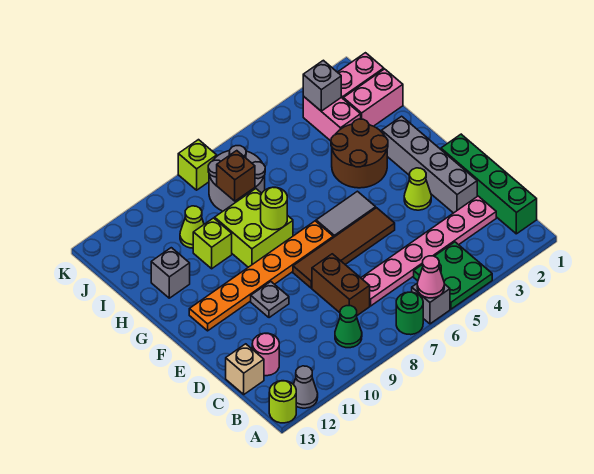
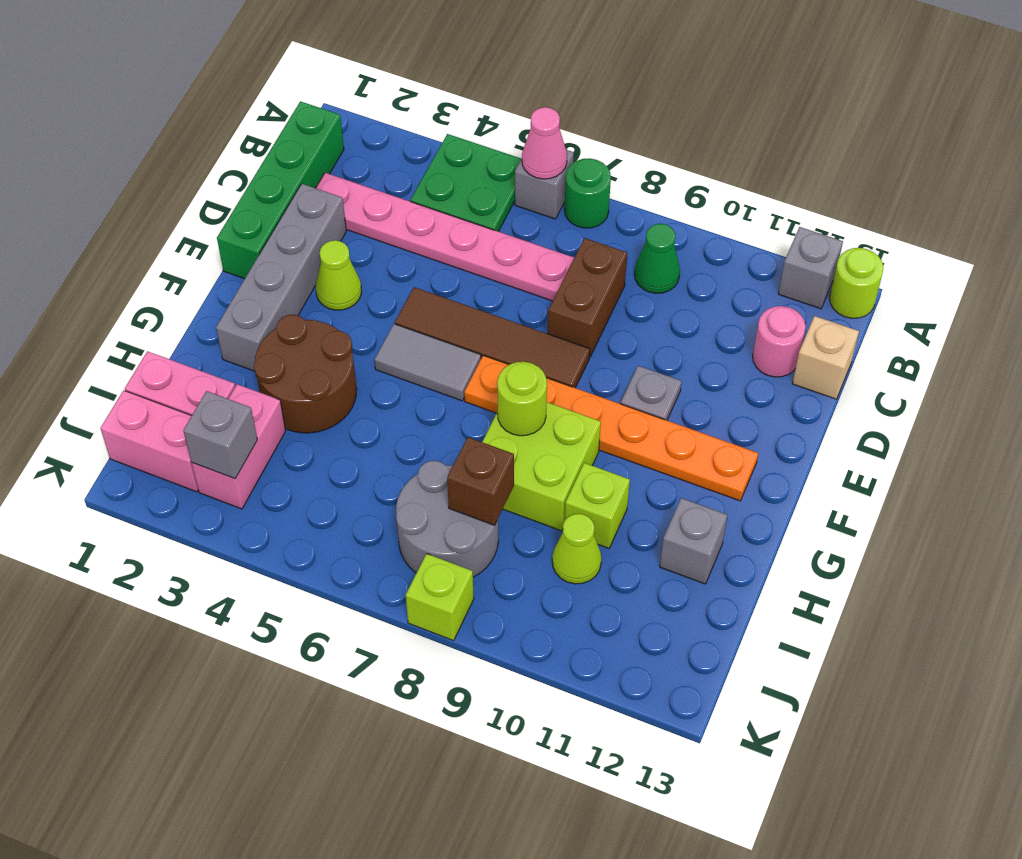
grey 1x1 cone [293,366,318,408] -> grey 1x1 brick [778,227,843,309]

